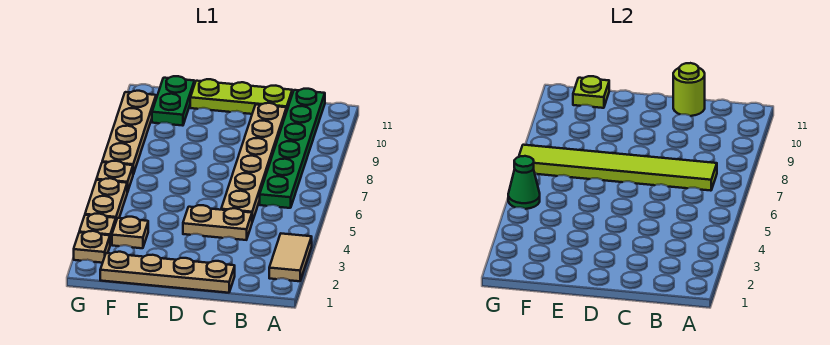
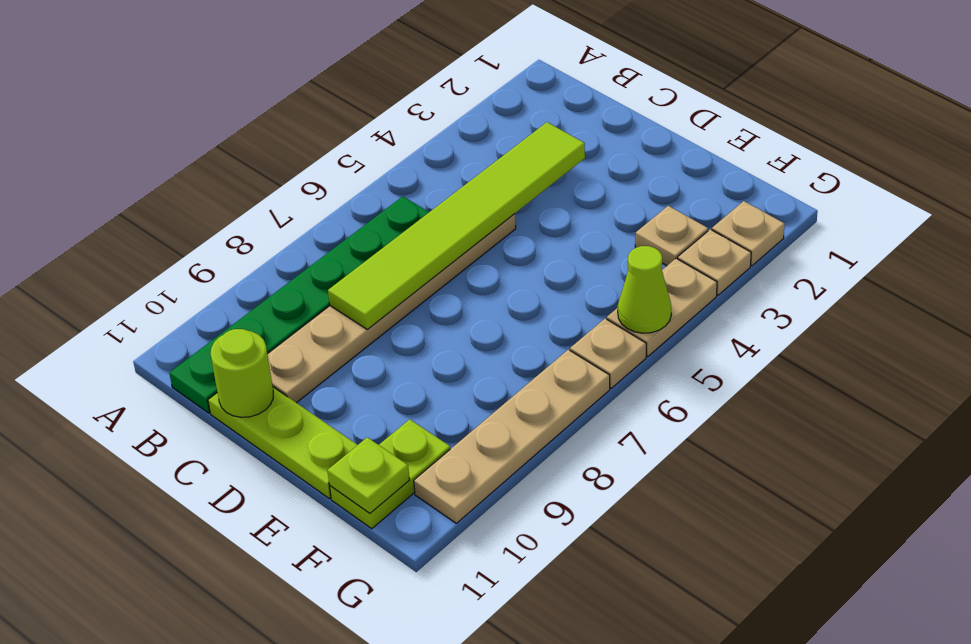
tan 1x2 tile [269,234,312,281] -> none
lime 1x6 tile [519,145,717,191] -> lime 1x6 tile turned to [328,122,585,329]
tan 1x4 plate [100,252,235,293] -> none
tan 1x2 plate [183,205,252,240] -> none
green 1x2 plate [152,76,194,126] -> lime 1x2 plate [330,419,450,529]
green 1x1 cone [508,156,540,209] -> lime 1x1 cone [618,246,671,333]

